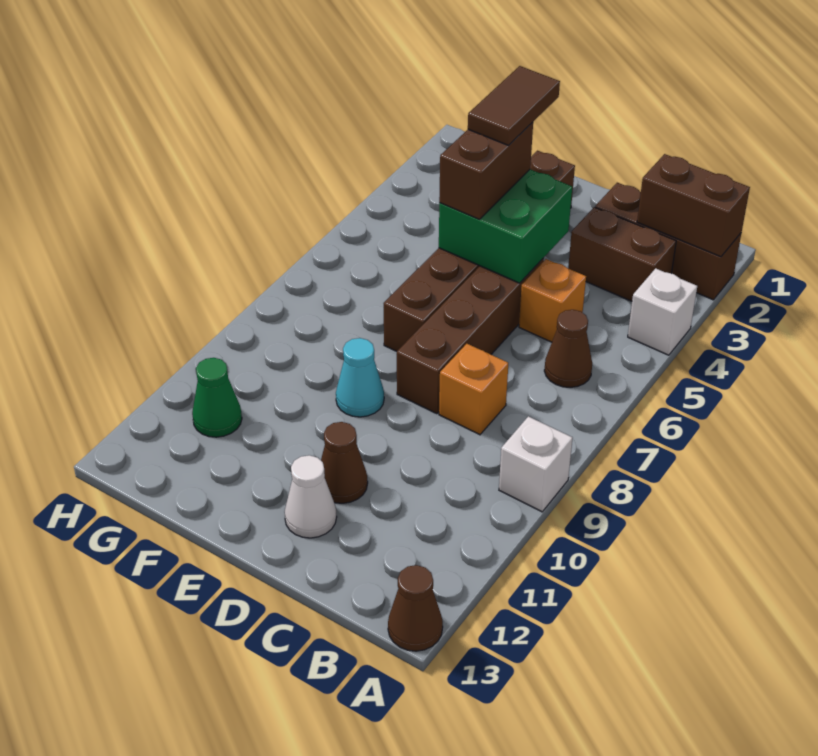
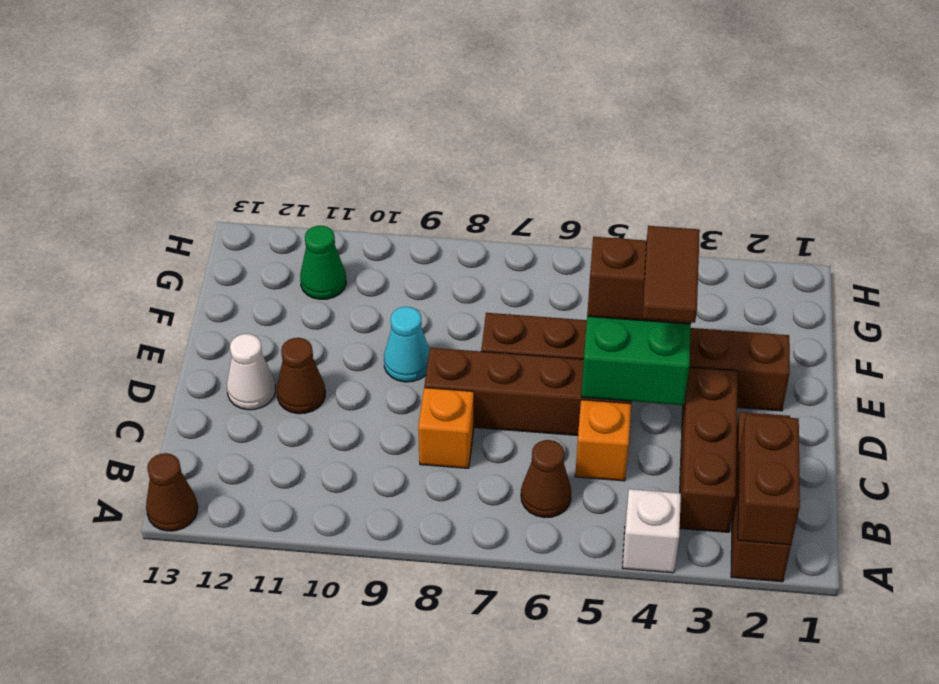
white 1x1 brick [499,416,573,512] -> none
brown 1x2 brick [568,207,676,301] -> brown 1x3 brick [680,367,737,532]
brown 1x2 tile [468,66,560,145] -> brown 1x2 tile turned to [642,226,700,323]

